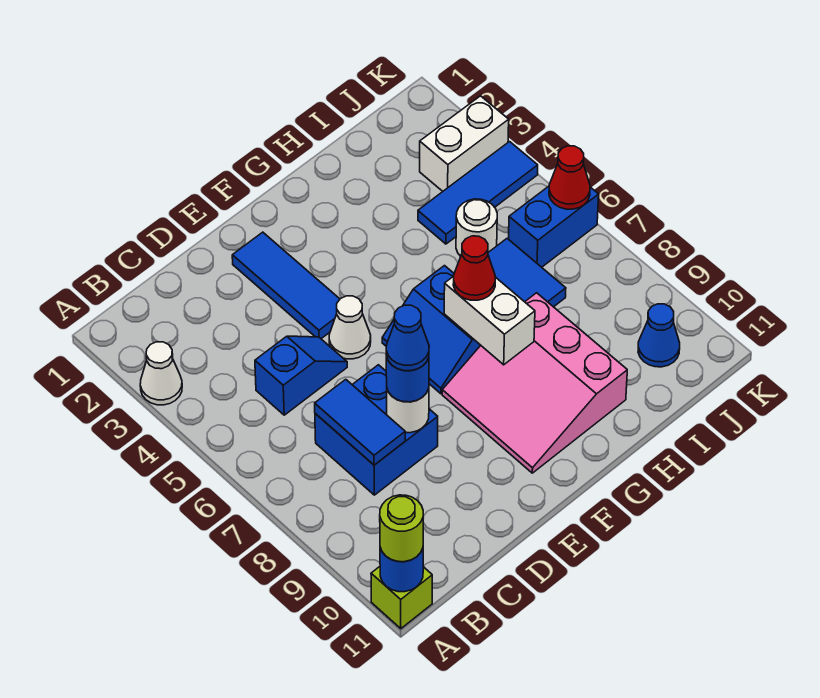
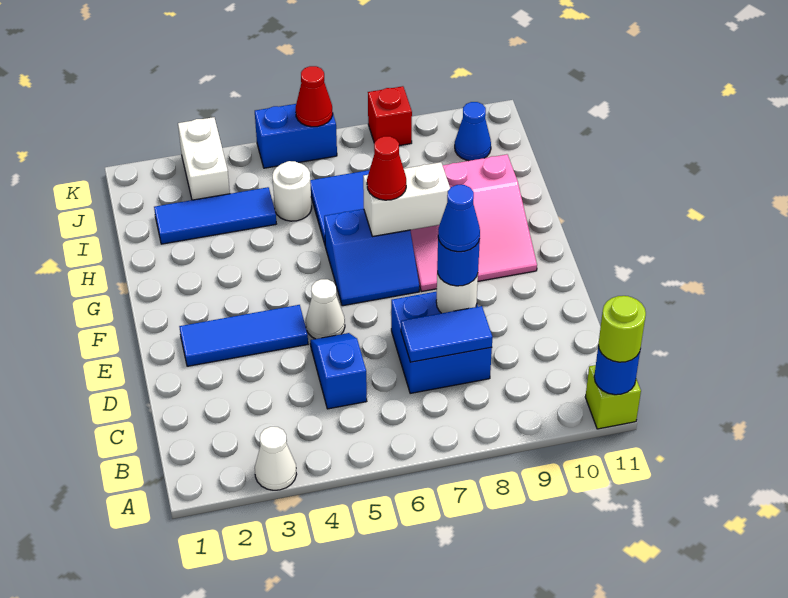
blue 1x3 tile [418,142,538,244] -> blue 1x3 tile turned to [154,187,276,244]
blue 1x2 brick [509,186,599,267] -> blue 1x2 brick turned to [255,104,337,168]
none -> red 1x1 brick [368,86,412,146]

